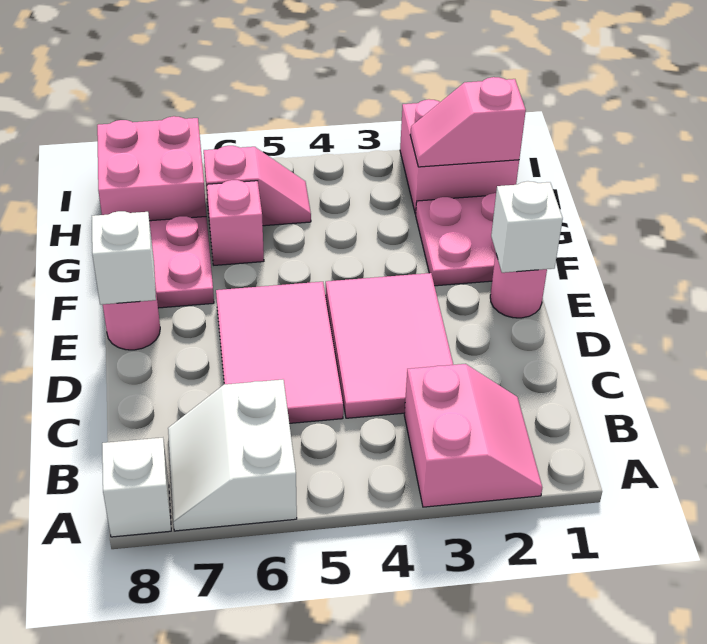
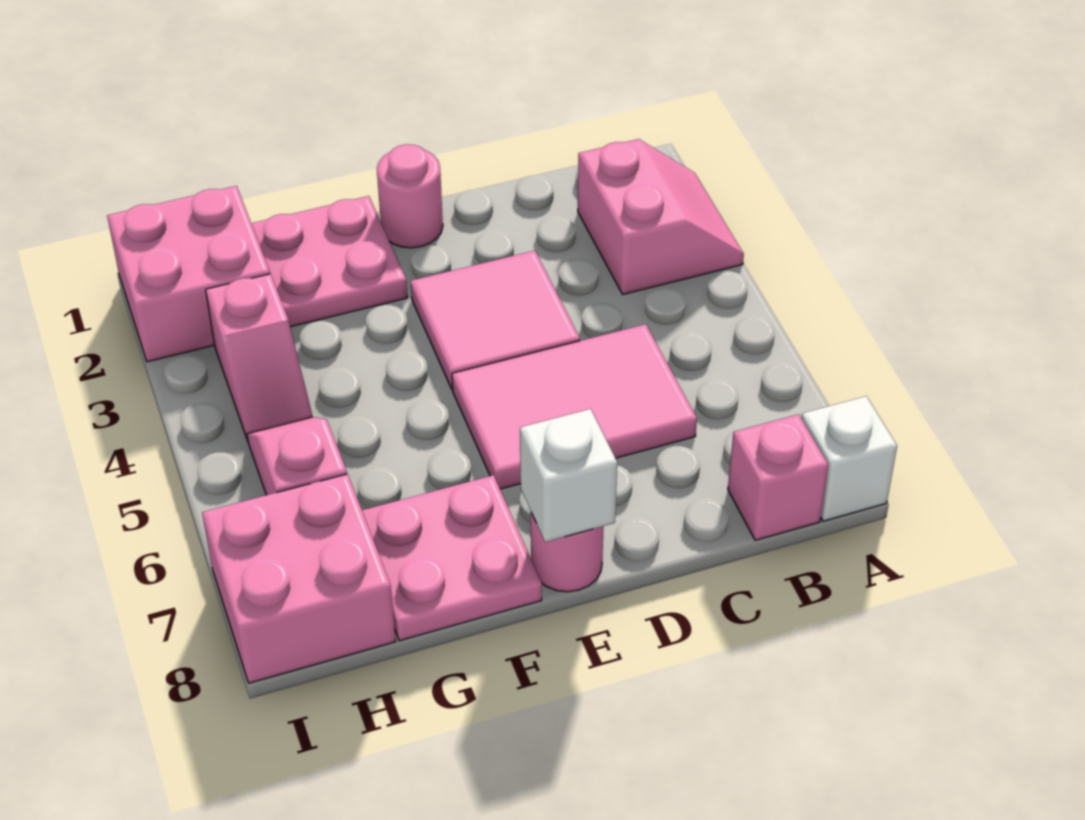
pink 2x2 slope [404,364,542,507] -> pink 2x2 slope turned to [578,139,744,294]
white 2x2 slope [168,380,297,531] -> none
pink 2x3 tile [326,273,453,418] -> pink 2x2 tile [410,251,580,390]
white 1x1 brick [491,181,563,273] -> none
pink 1x1 brick [207,180,264,265] -> pink 1x1 brick moved to [728,414,828,540]
pink 1x2 slope [410,77,526,167] -> pink 1x2 slope moved to [206,274,312,441]

